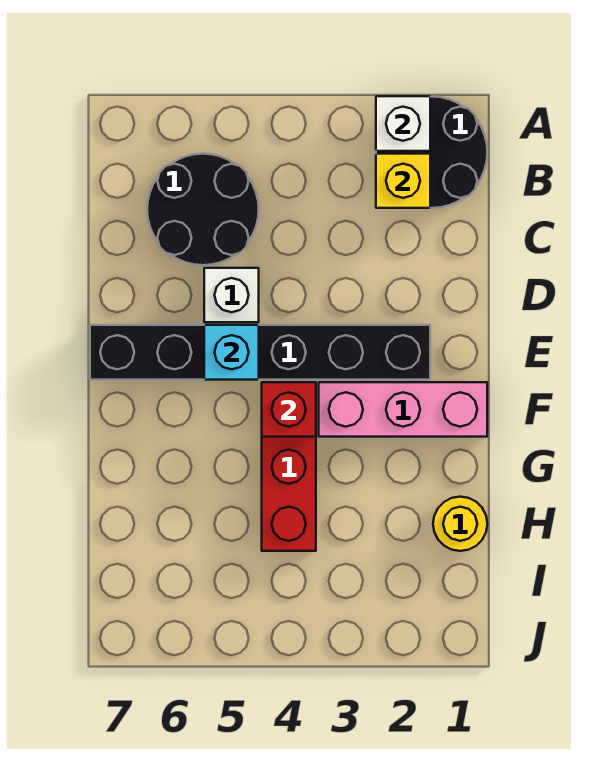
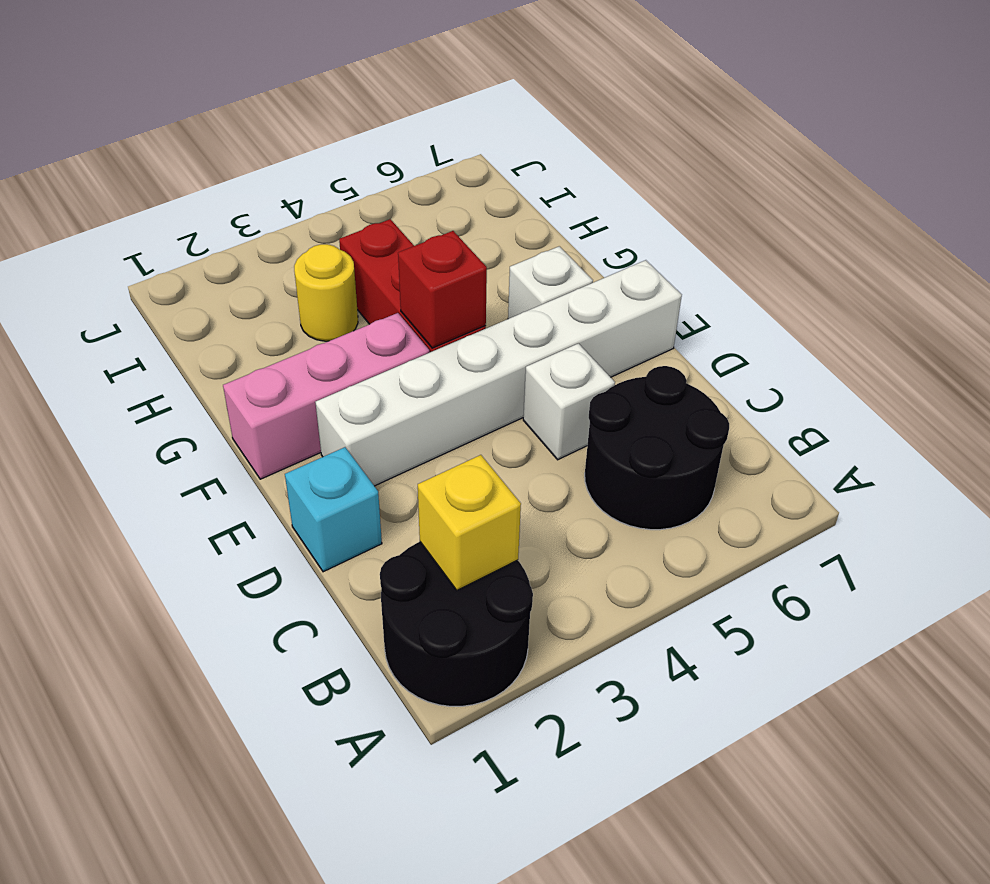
white 1x1 brick [376,96,430,151] -> white 1x1 brick moved to [508,246,593,319]
black 1x6 brick [90,325,430,380] -> white 1x6 brick [315,260,682,486]
cyan 1x1 brick [204,325,259,380] -> cyan 1x1 brick moved to [285,447,382,572]
yellow 1x1 round brick [433,497,487,551] -> yellow 1x1 round brick moved to [294,244,358,341]

